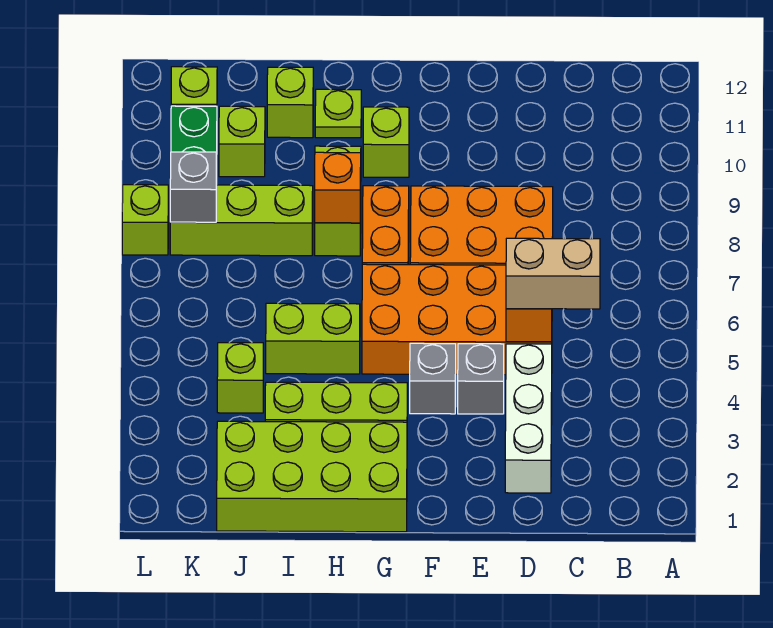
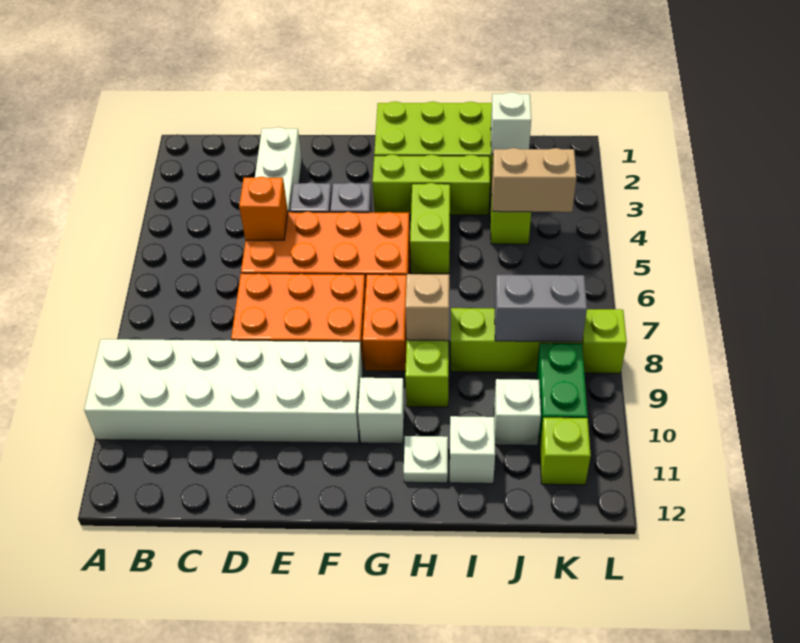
none -> white 2x6 brick [84,339,363,443]
tan 1x2 brick [506,238,600,309] -> tan 1x2 brick moved to [492,148,576,212]
lime 1x1 brick [363,107,409,177] -> white 1x1 brick [358,378,404,444]
lime 1x2 brick [266,303,360,374] -> lime 1x2 brick turned to [410,183,450,274]
orange 1x1 brick [315,152,361,223] -> tan 1x1 brick [405,274,449,341]
lime 1x1 plate [315,89,361,138] -> white 1x1 plate [404,436,448,483]
lime 1x1 brick [267,67,313,138] -> white 1x1 brick [450,416,495,484]
none -> white 1x1 brick [491,92,531,154]
lime 1x1 brick [219,106,265,177] -> white 1x1 brick [494,379,541,445]
grey 1x1 brick [170,152,216,222] -> grey 1x2 brick [495,275,587,342]

